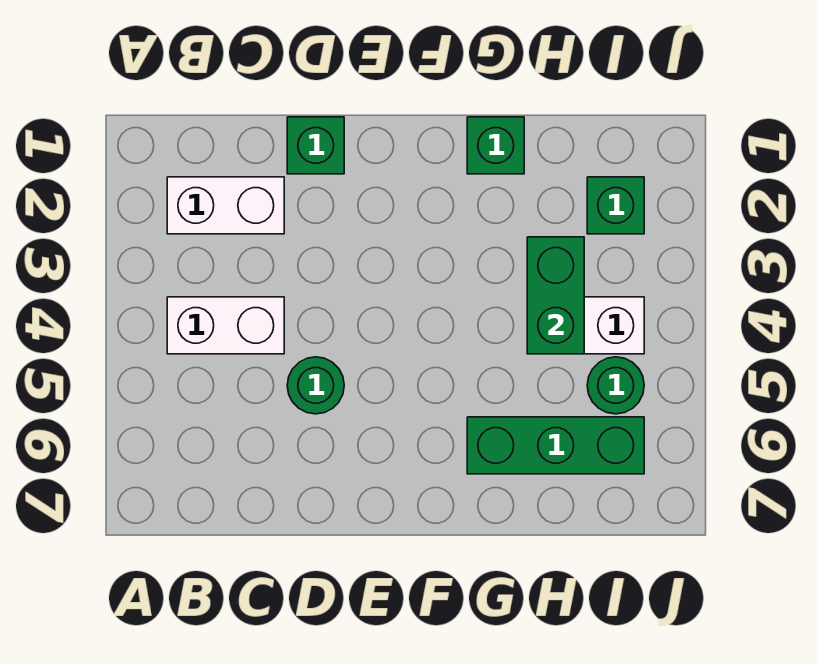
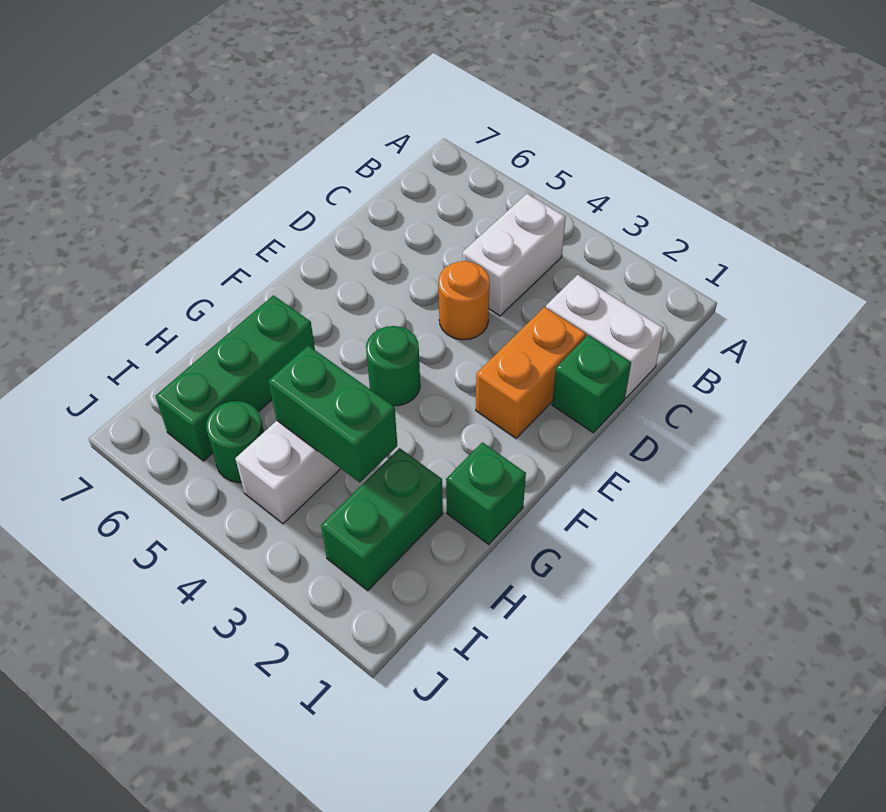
white 1x2 brick [167,177,284,234] -> white 1x2 brick turned to [546,275,664,398]
none -> orange 1x2 brick [476,307,586,438]
none -> orange 1x1 round brick [438,261,490,340]
green 1x1 round brick [287,357,344,414] -> green 1x1 round brick moved to [366,326,420,406]
green 1x1 brick [587,177,644,234] -> green 1x2 brick [321,448,443,591]

